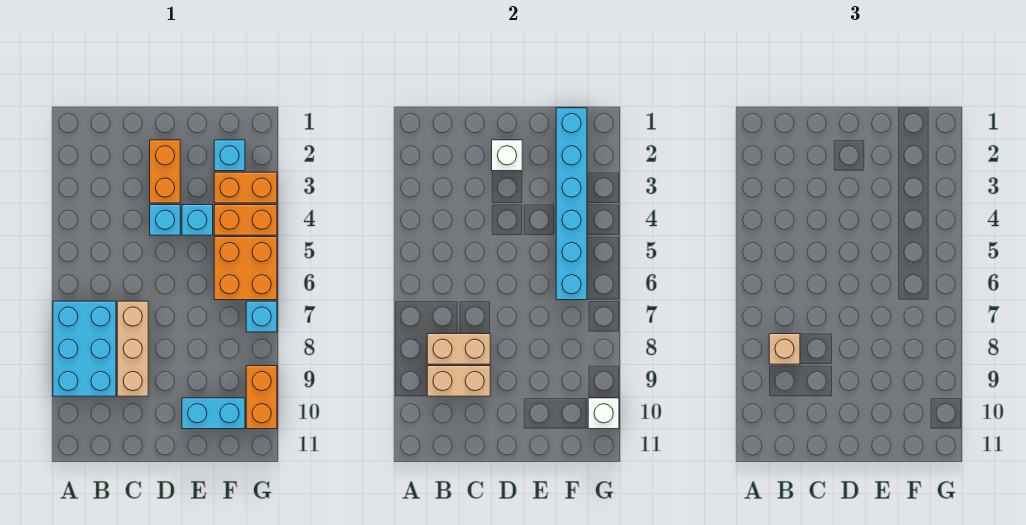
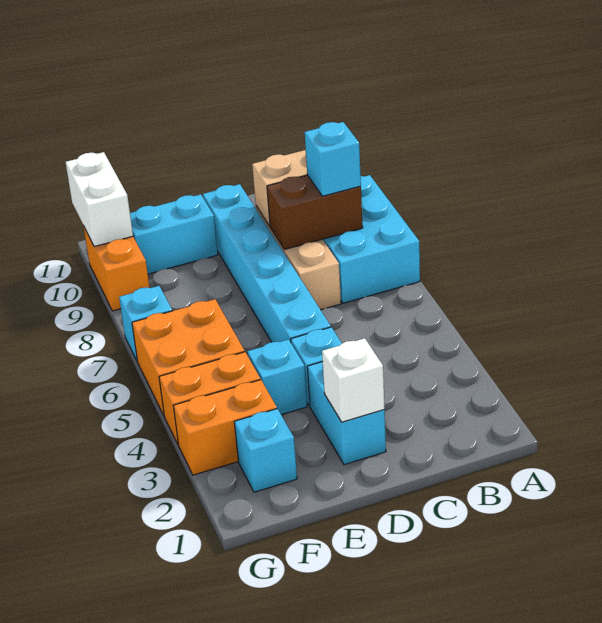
tan 1x2 brick [427,334,490,364] -> brown 1x2 brick [267,175,363,250]
tan 1x1 brick [769,334,800,364] -> cyan 1x1 brick [305,122,361,196]
orange 1x2 brick [150,140,180,203] -> cyan 1x2 brick [307,362,386,465]
cyan 1x6 brick [556,108,587,300] -> cyan 1x6 brick moved to [203,184,331,342]
white 1x1 brick [588,398,619,429] -> white 1x2 brick [66,152,133,247]

